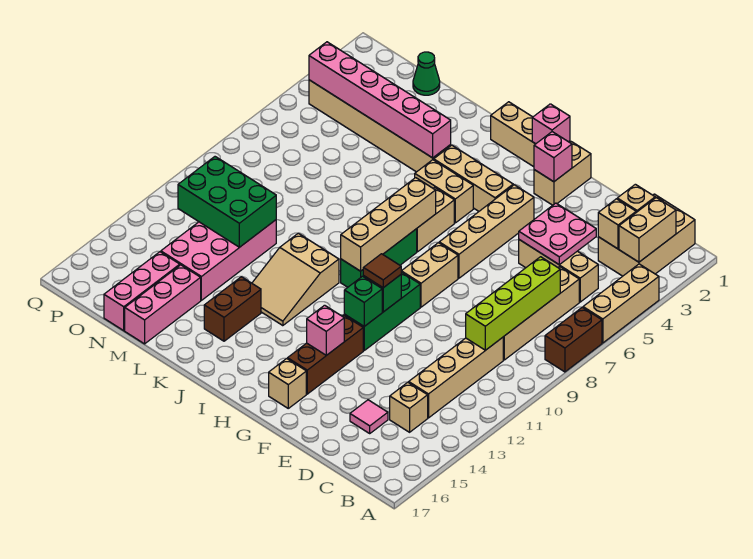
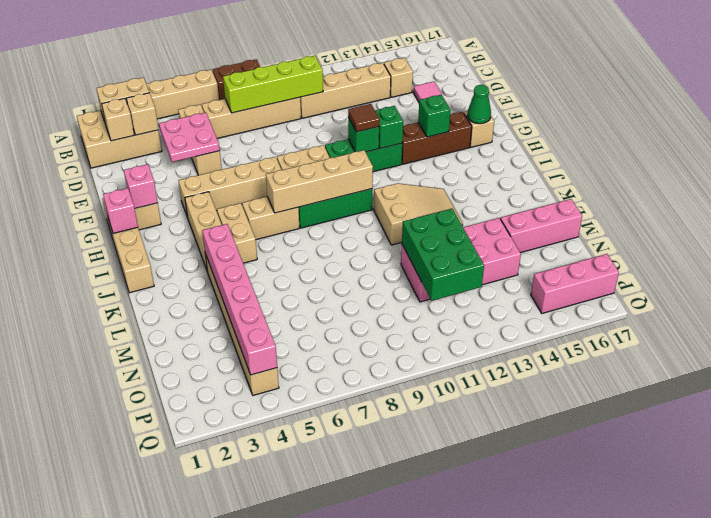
pink 1x1 brick [307,305,344,355] -> green 1x1 brick [418,95,450,137]
brown 1x2 brick [204,277,261,341] -> none
green 1x1 cone [413,52,440,95] -> green 1x1 cone moved to [467,85,491,124]
pink 1x3 brick [104,252,180,331] -> pink 1x3 brick moved to [531,254,619,313]

